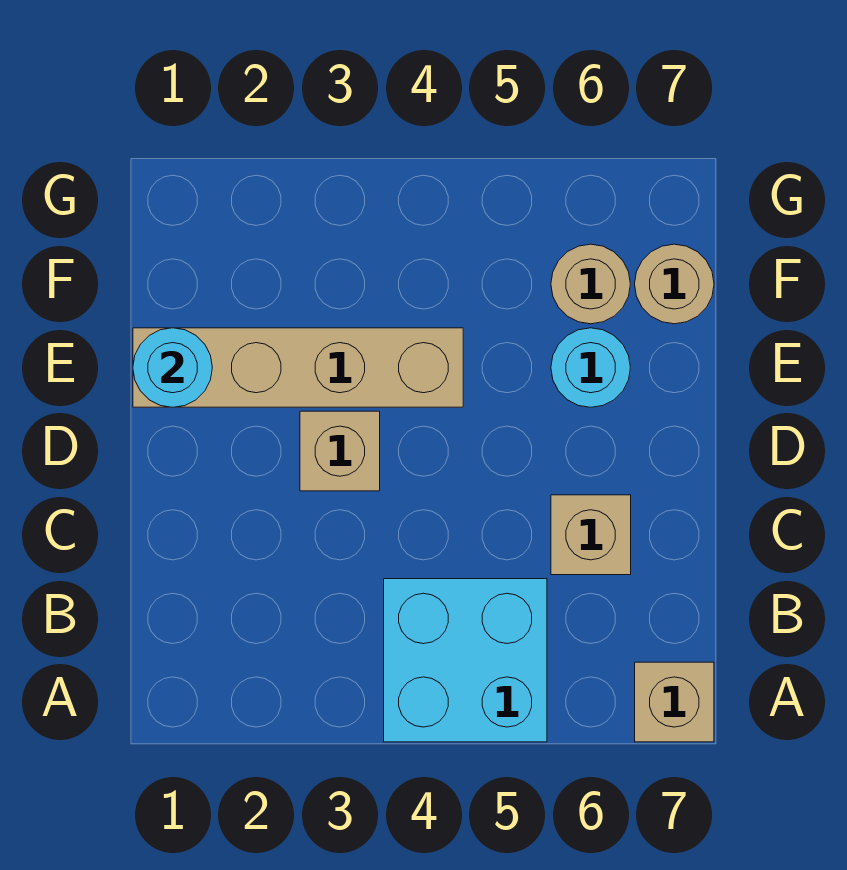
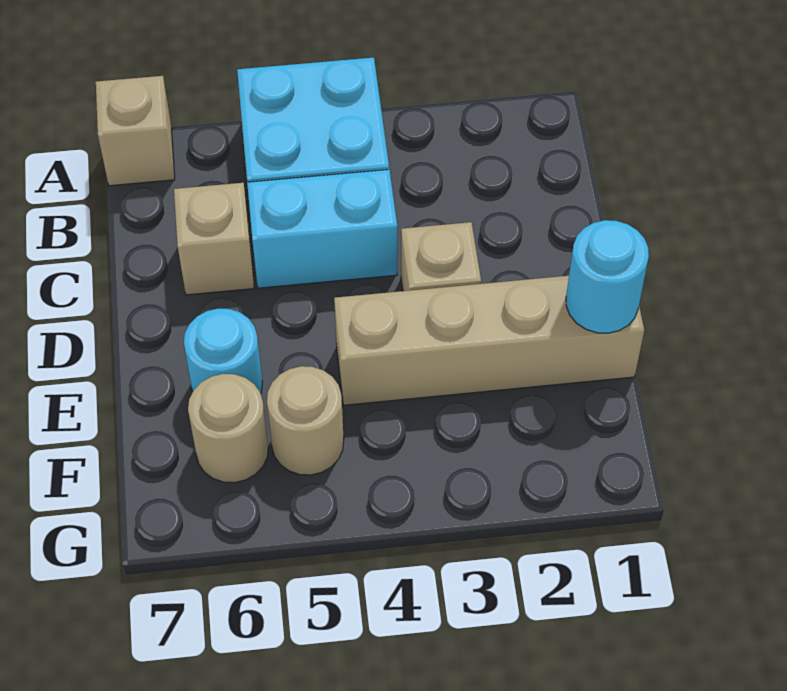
none -> cyan 1x2 brick [247,170,397,288]
tan 1x1 round brick [635,244,714,324] -> tan 1x1 round brick moved to [267,366,344,475]

